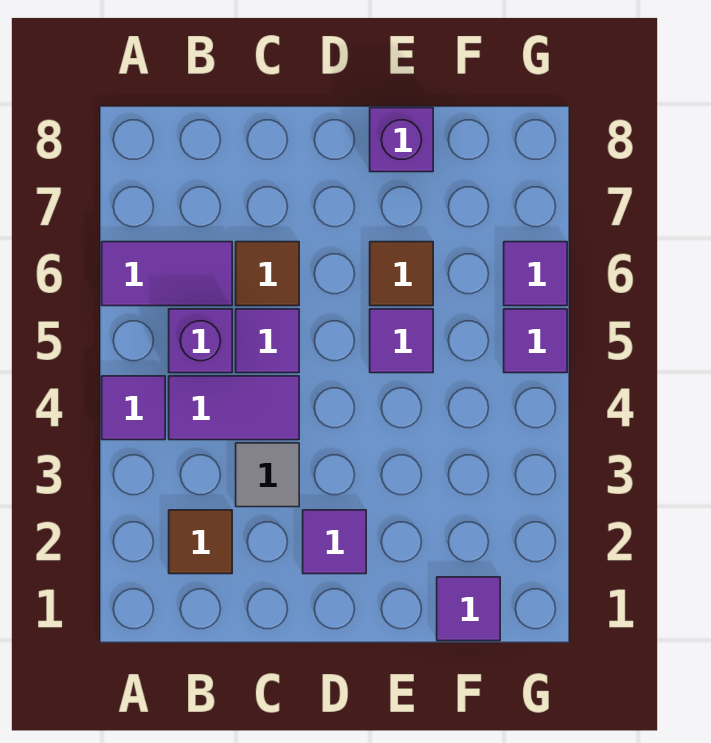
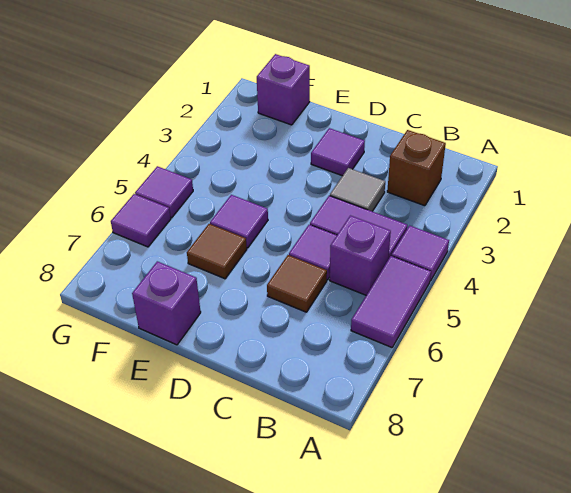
purple 1x2 tile [102,242,232,306] -> purple 1x2 tile turned to [351,256,431,347]
brown 1x1 tile [169,510,232,574] -> brown 1x1 brick [387,130,446,206]
purple 1x1 tile [437,577,500,641] -> purple 1x1 brick [257,54,310,125]

